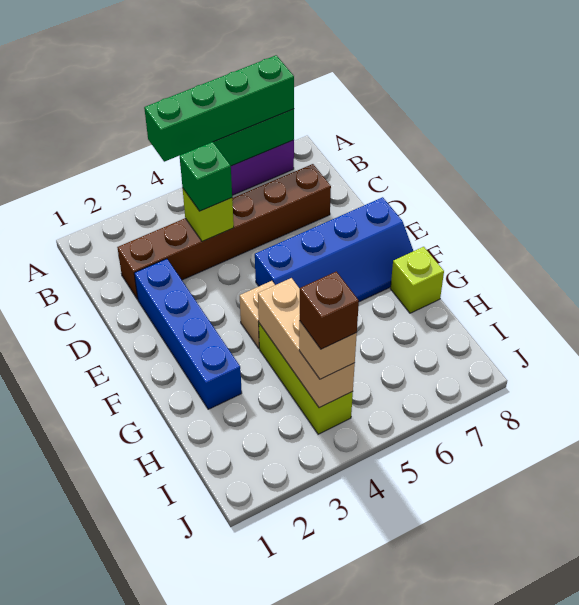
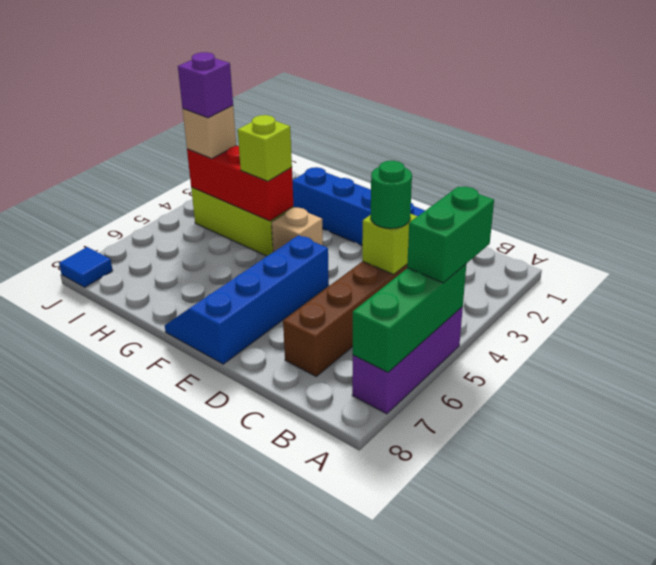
green 1x4 brick [144,55,294,162] -> green 1x2 brick [407,187,494,283]
green 1x1 brick [180,142,232,211] -> green 1x1 round brick [371,161,412,229]
tan 1x3 brick [258,278,355,408] -> red 1x3 brick [187,146,293,221]
lime 1x1 brick [390,247,444,313] -> lime 1x1 brick moved to [238,115,292,181]
brown 1x1 brick [300,271,359,349] -> purple 1x1 brick [178,52,233,118]
none -> blue 1x1 tile [59,247,113,287]

